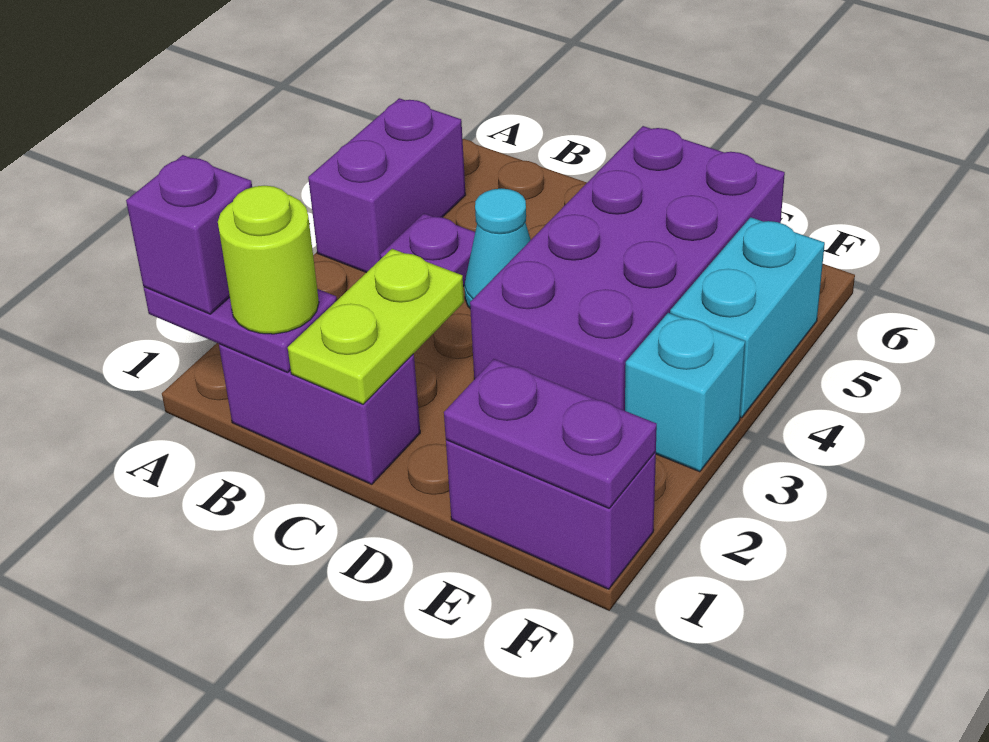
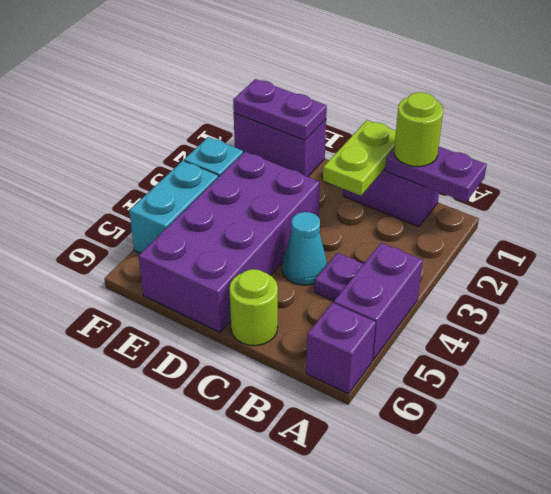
purple 1x1 brick [126,155,252,314] -> purple 1x1 brick moved to [306,303,376,394]
none -> lime 1x1 round brick [230,269,278,346]

